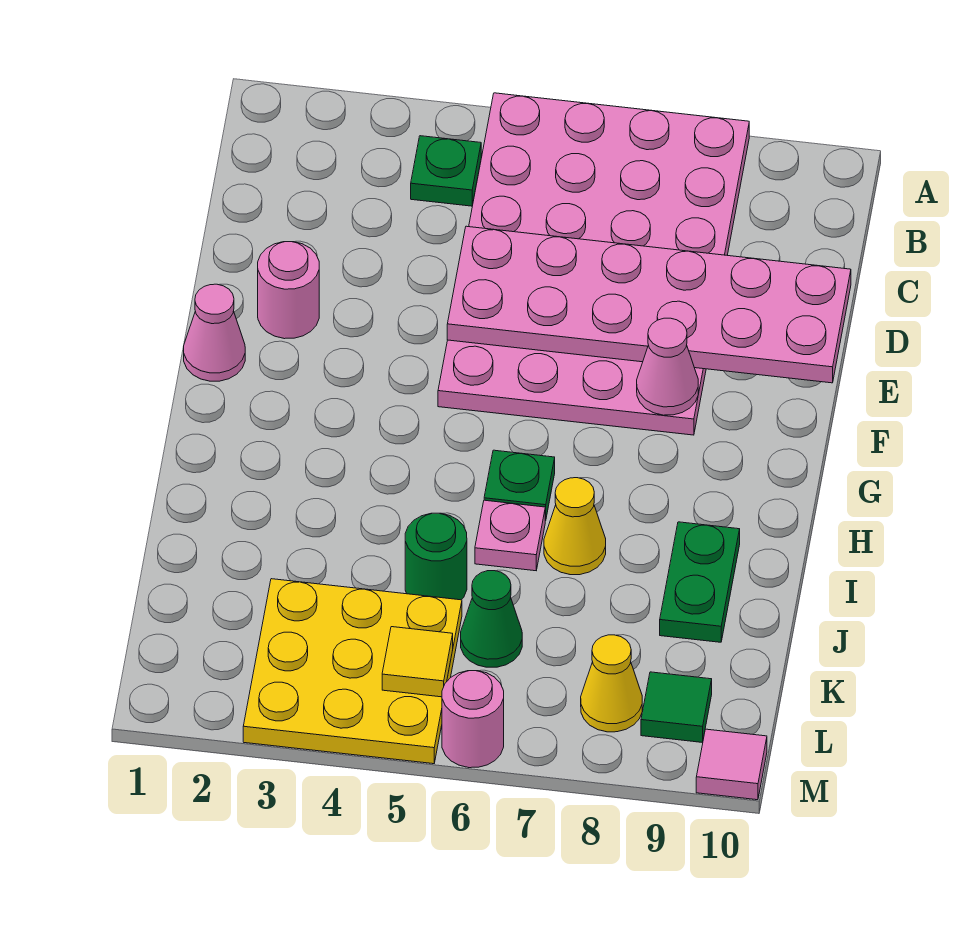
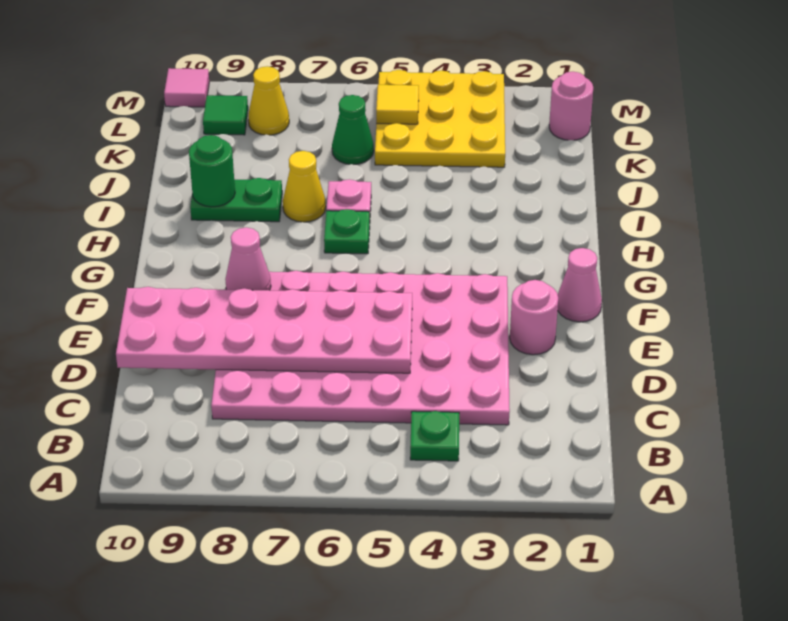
pink 4x6 plate [438,93,749,435] -> pink 4x6 plate turned to [211,271,510,425]
green 1x2 plate [660,522,740,642] -> green 1x2 plate turned to [190,178,282,222]
green 1x1 round brick [405,513,467,600] -> green 1x1 round brick moved to [189,135,235,207]
pink 1x1 round brick [442,671,504,768] -> pink 1x1 round brick moved to [549,72,593,140]

